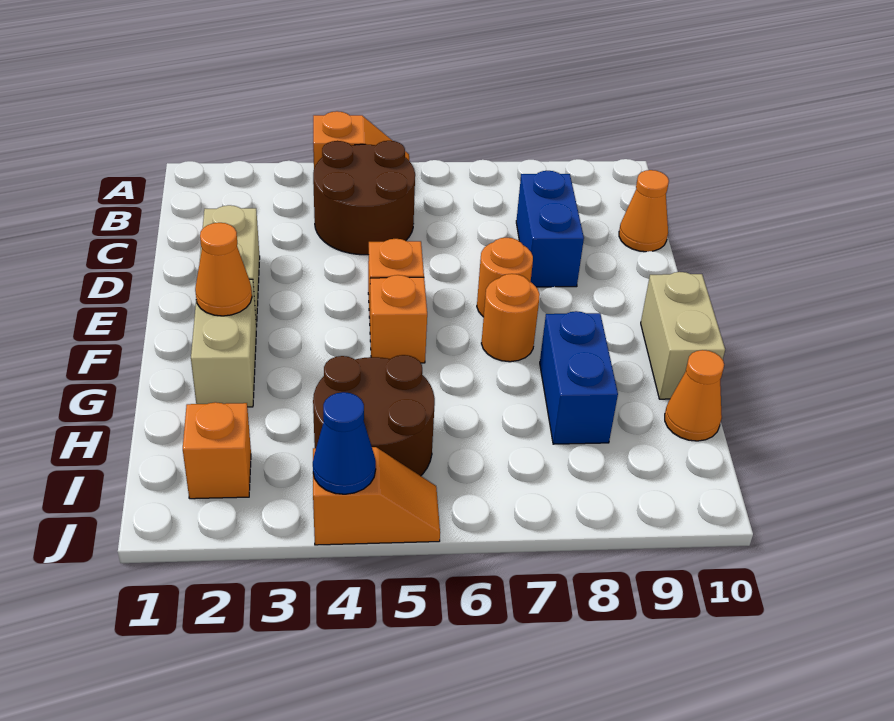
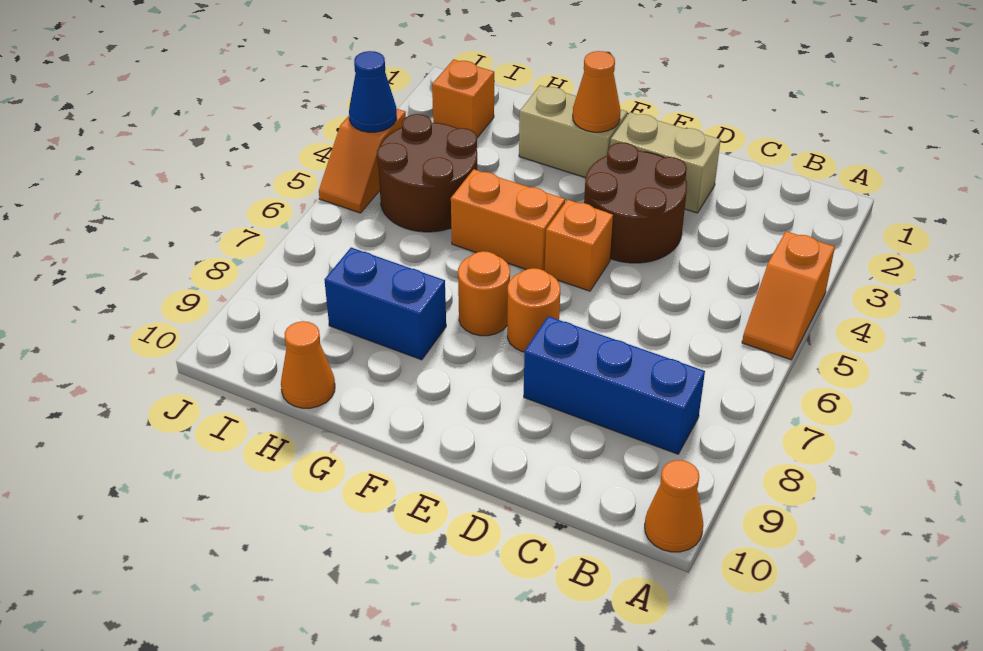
brown 2x2 round brick [313,141,415,255] -> brown 2x2 round brick moved to [584,143,687,263]
blue 1x2 brick [516,170,584,287] -> blue 1x3 brick [524,316,705,454]
orange 1x1 cone [619,170,669,252] -> orange 1x1 cone moved to [645,460,703,552]
orange 1x1 brick [370,275,427,363] -> orange 1x2 brick [451,169,565,271]
tan 1x2 brick [641,272,725,399] -> none

